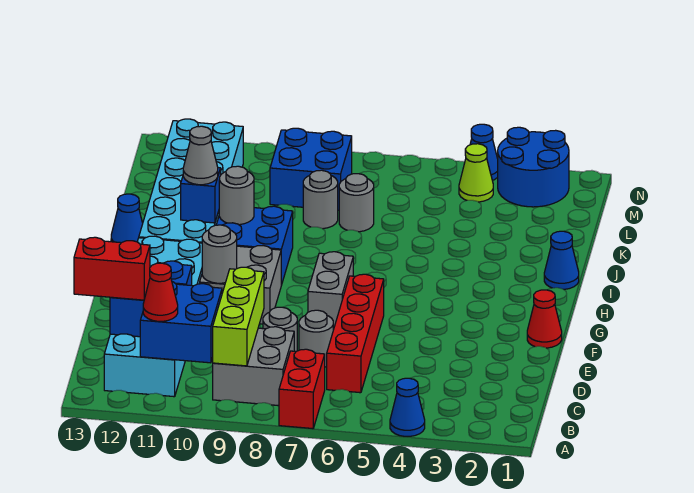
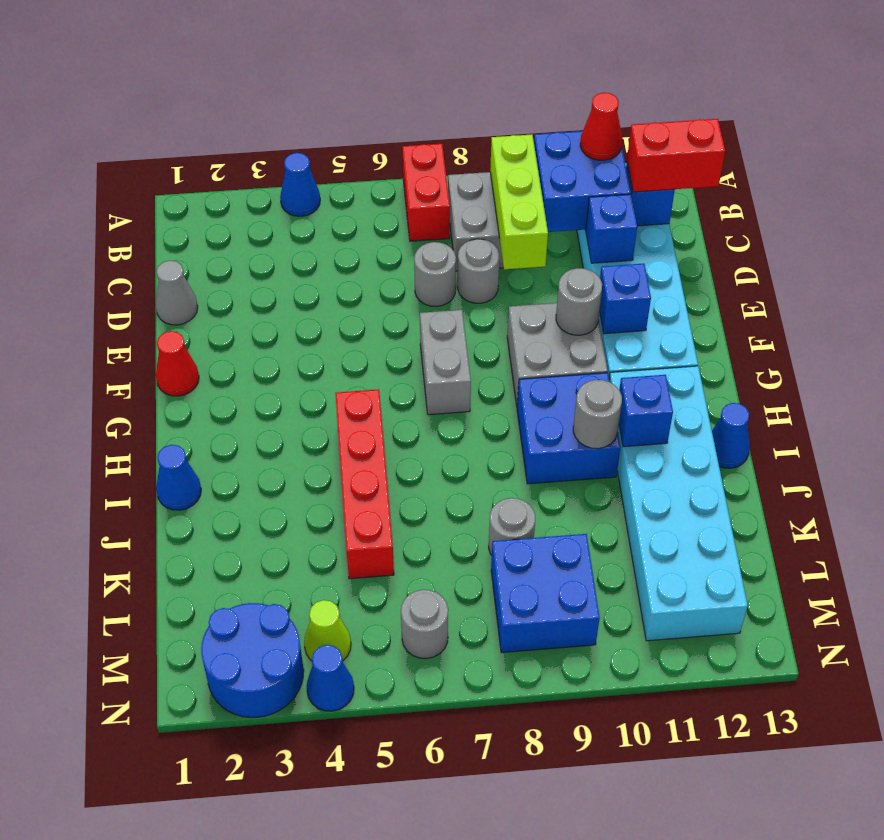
red 1x4 brick [327,274,384,393] -> red 1x4 brick moved to [335,389,394,579]
none -> blue 1x1 brick [600,264,651,334]
grey 1x1 cone [183,126,218,185] -> grey 1x1 cone moved to [155,260,198,325]
grey 1x1 round brick [339,174,374,232] -> grey 1x1 round brick moved to [401,590,448,659]

